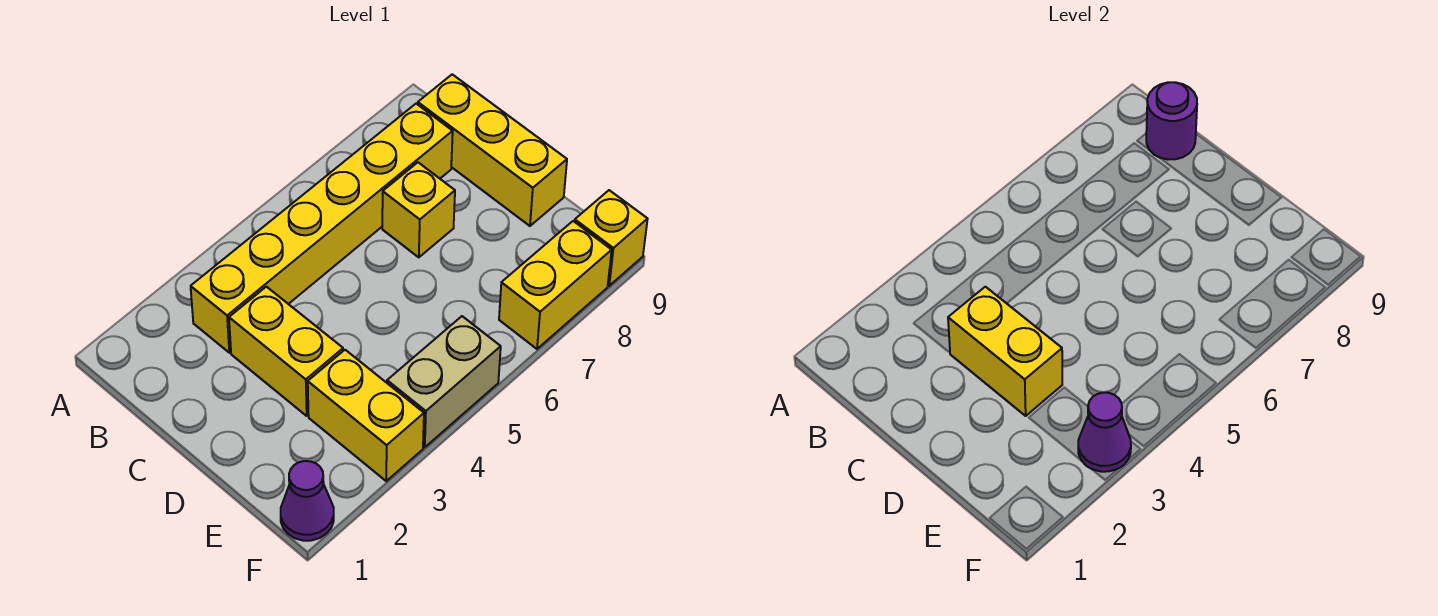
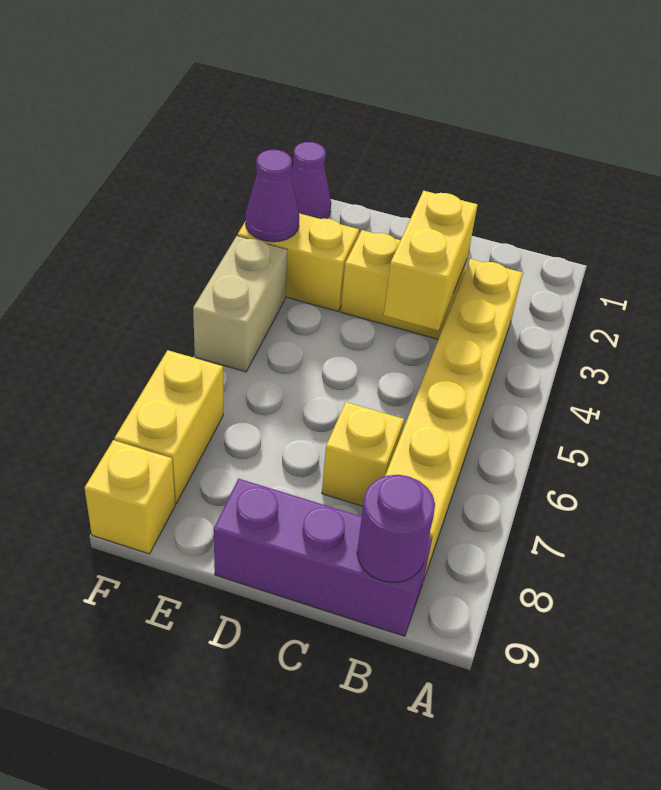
yellow 1x3 brick [418,74,567,226] -> purple 1x3 brick [214,479,432,636]
yellow 1x2 brick [948,287,1062,416] -> yellow 1x2 brick turned to [384,191,477,331]

